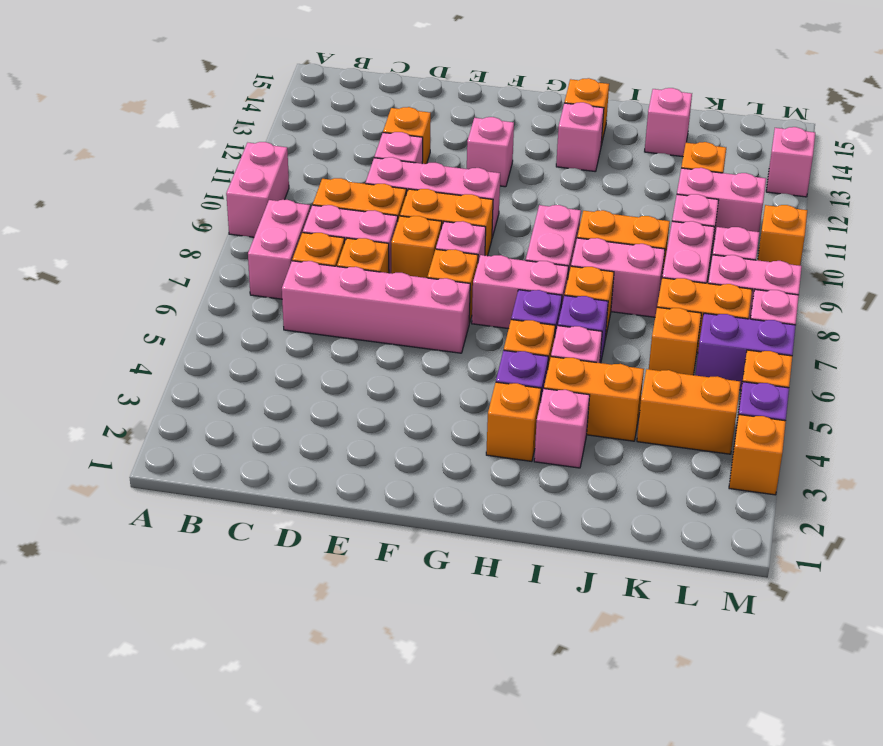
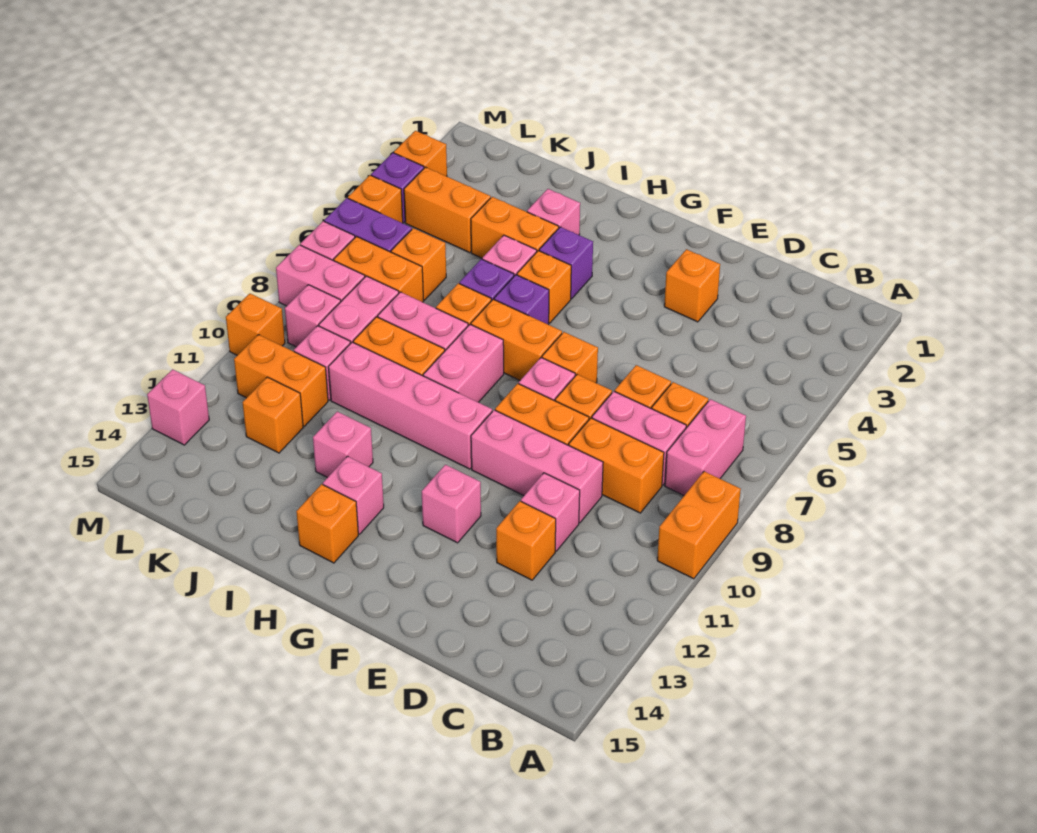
pink 1x2 brick [226,142,289,237] -> orange 1x2 brick [657,472,741,579]
pink 1x4 brick [282,261,470,353] -> pink 1x4 brick moved to [328,342,492,469]
pink 1x2 brick [472,255,569,329] -> orange 1x2 brick [471,299,562,380]
orange 1x1 brick [486,382,541,461] -> orange 1x1 brick moved to [664,249,720,322]
pink 1x1 brick [645,88,692,157] -> pink 1x1 brick moved to [313,412,373,478]
pink 1x2 brick [677,168,766,239] -> orange 1x2 brick [234,335,328,426]

